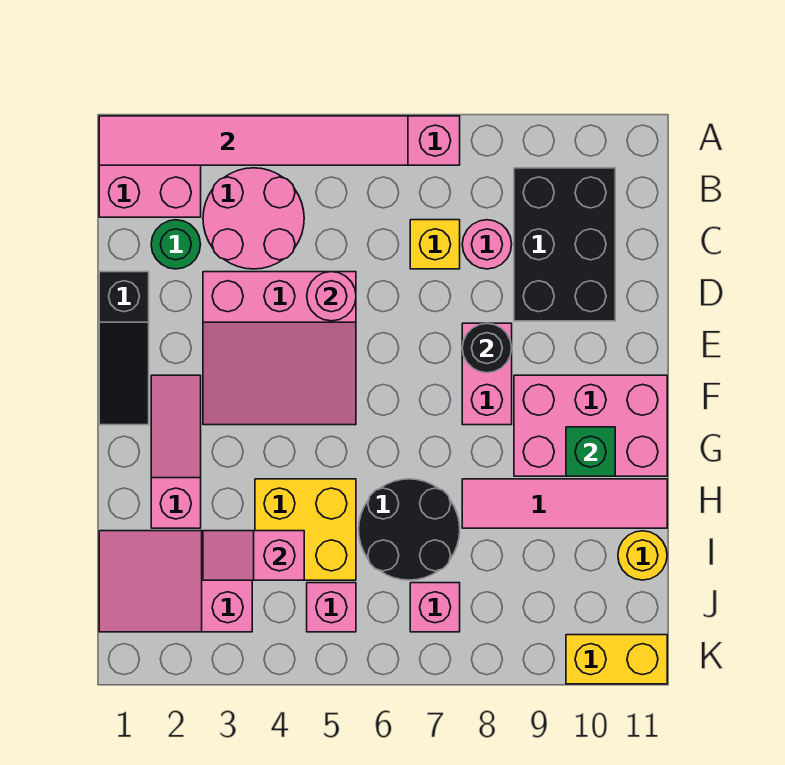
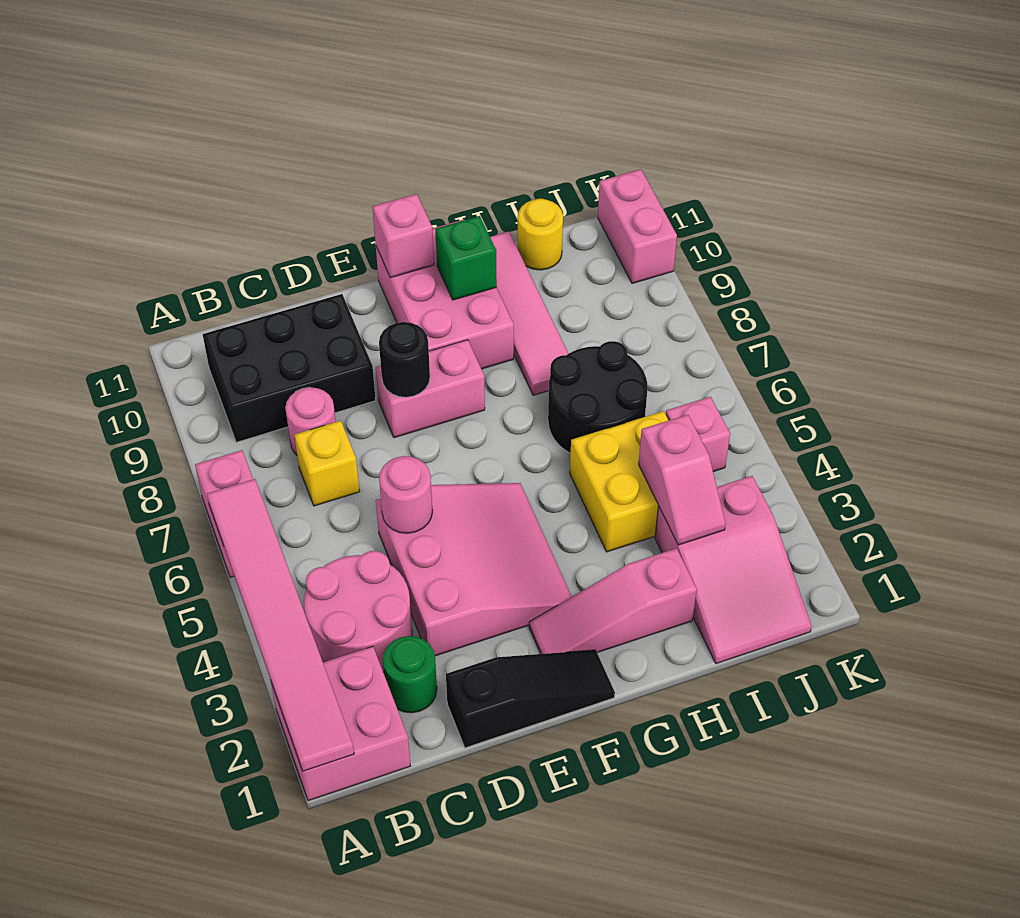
pink 1x1 brick [410,583,460,632] -> pink 1x1 brick moved to [373,194,434,278]
yellow 1x2 brick [566,635,667,684] -> pink 1x2 brick [598,169,677,283]

